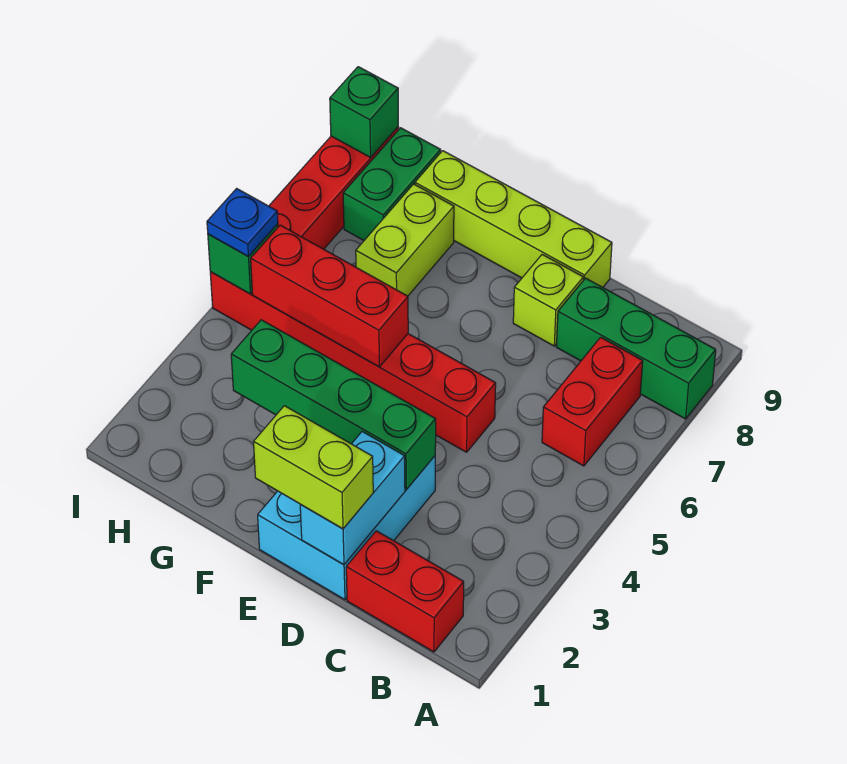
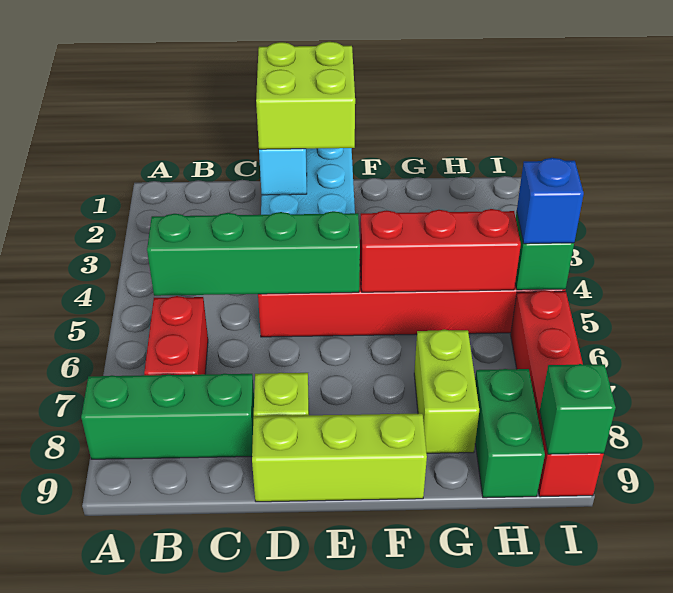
red 1x2 brick [346,531,464,652] -> none
lime 1x2 brick [254,406,373,529] -> lime 2x2 brick [256,42,355,149]
green 1x4 brick [231,320,436,490] -> green 1x4 brick moved to [147,211,360,296]
lime 1x4 brick [415,151,612,287] -> lime 1x3 brick [252,413,427,502]
blue 1x1 plate [207,188,278,257] -> blue 1x1 brick [517,158,584,244]

